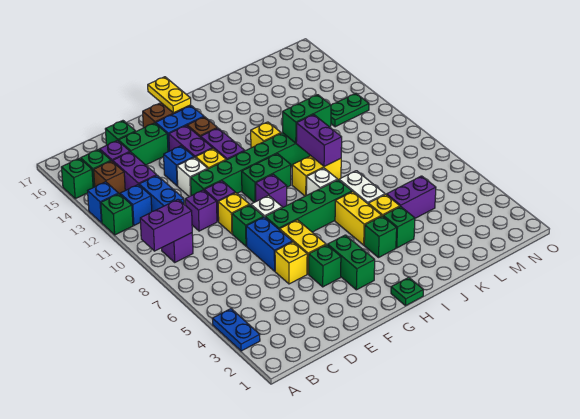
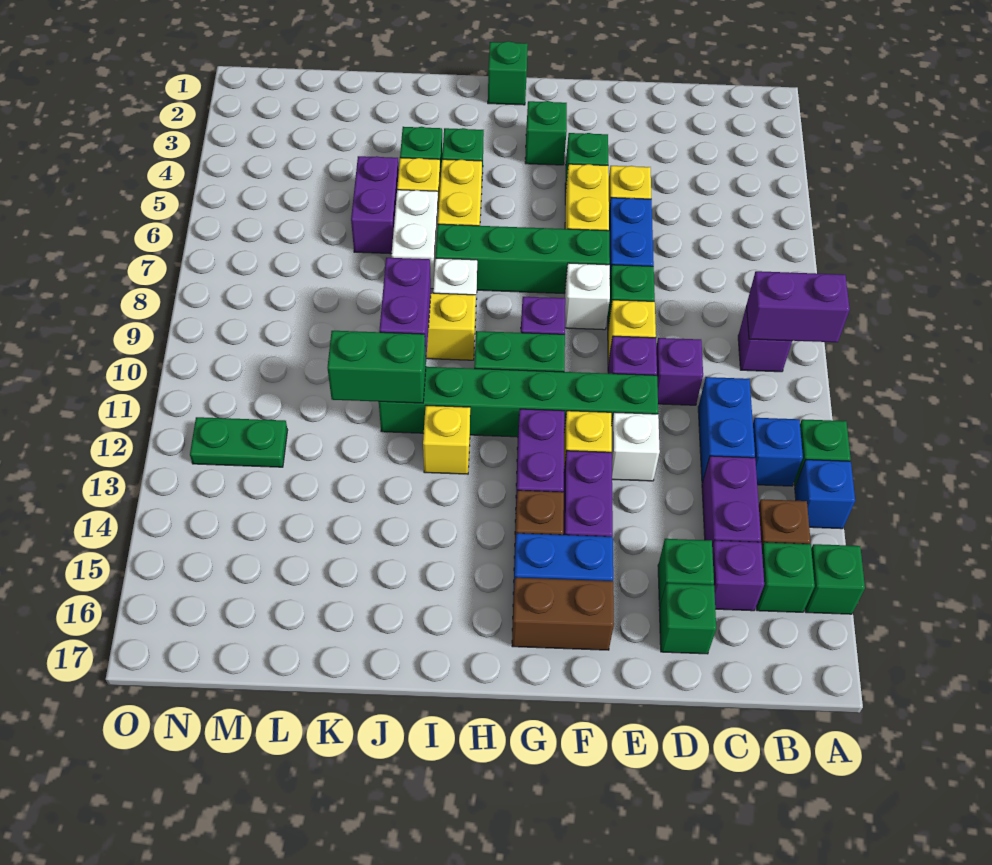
blue 1x2 plate [212,309,260,351] -> none
green 1x2 brick [118,123,168,165] -> green 1x1 brick [658,539,714,607]
blue 1x1 brick [164,146,194,186] -> none
green 1x2 brick [328,235,375,290] -> green 1x1 brick [525,101,567,165]
yellow 1x2 plate [148,77,191,113] -> none
green 1x1 plate [391,277,423,306] -> green 1x1 brick [488,41,528,105]
purple 1x2 brick [387,176,436,218] -> purple 1x2 brick turned to [351,156,399,254]

